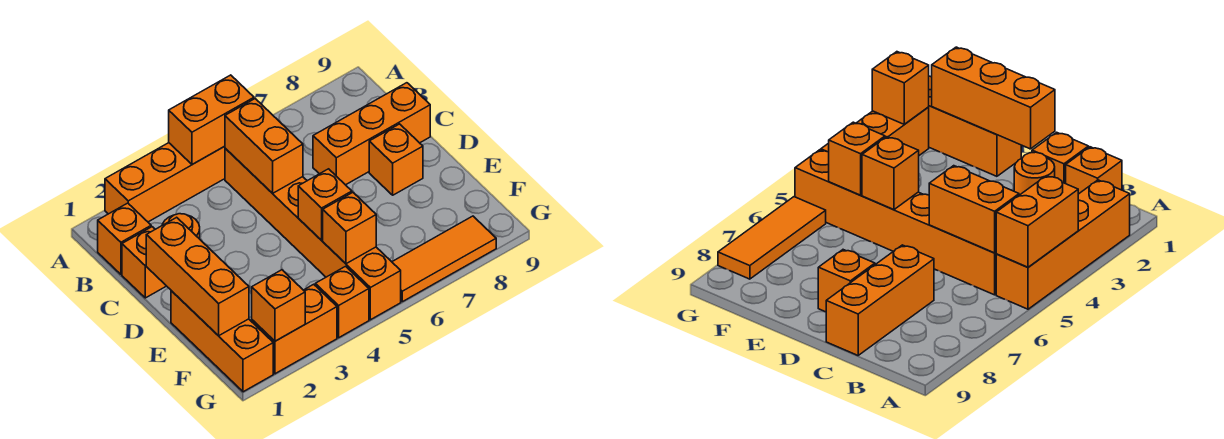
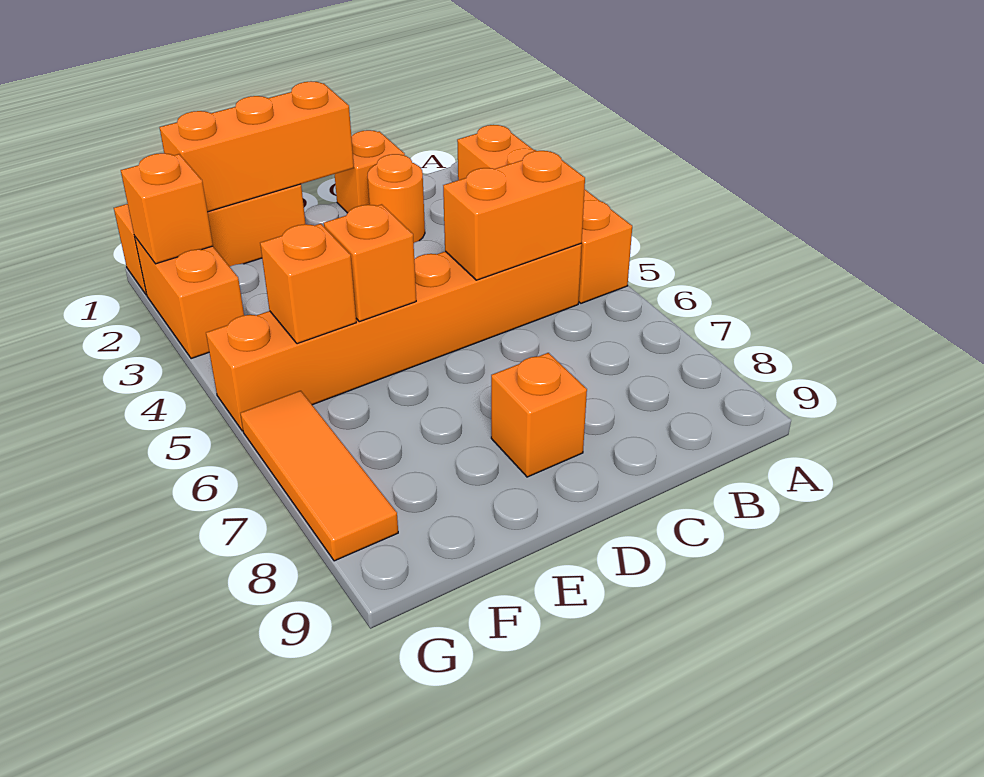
orange 1x2 brick [169,75,254,165] -> none
orange 1x1 brick [98,203,151,274] -> none
orange 1x3 brick [313,83,430,185] -> none
orange 1x1 brick [315,266,369,338] -> none

